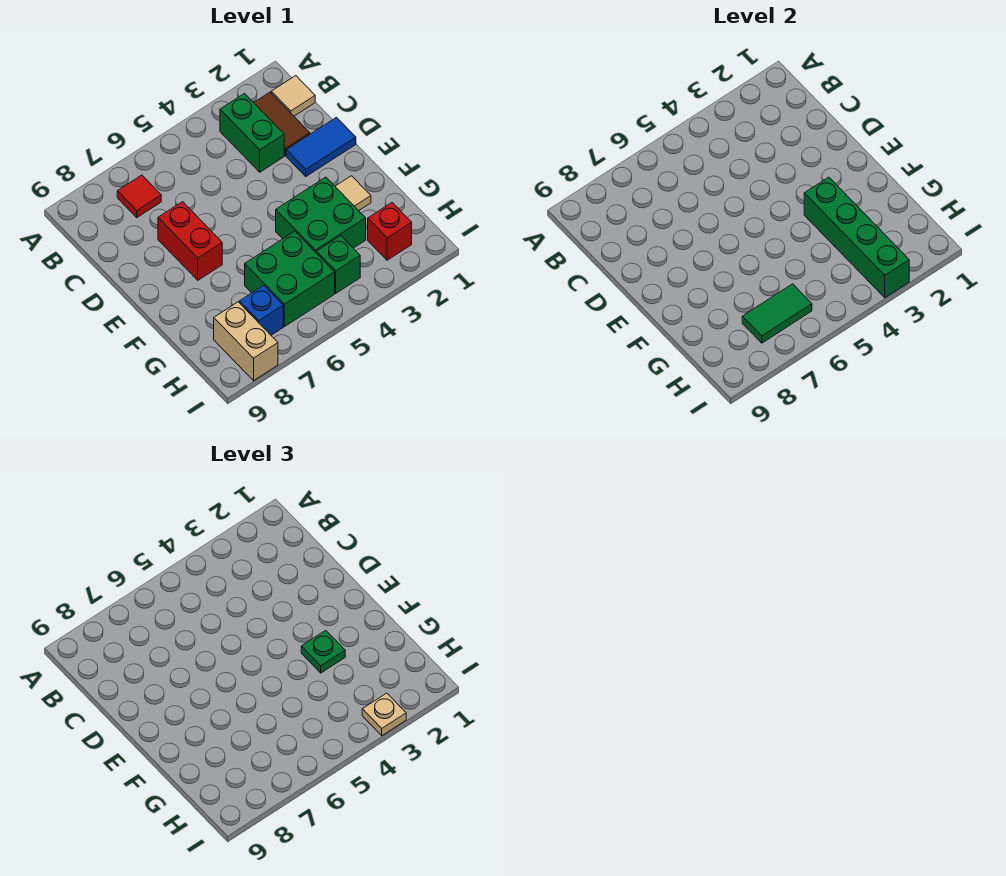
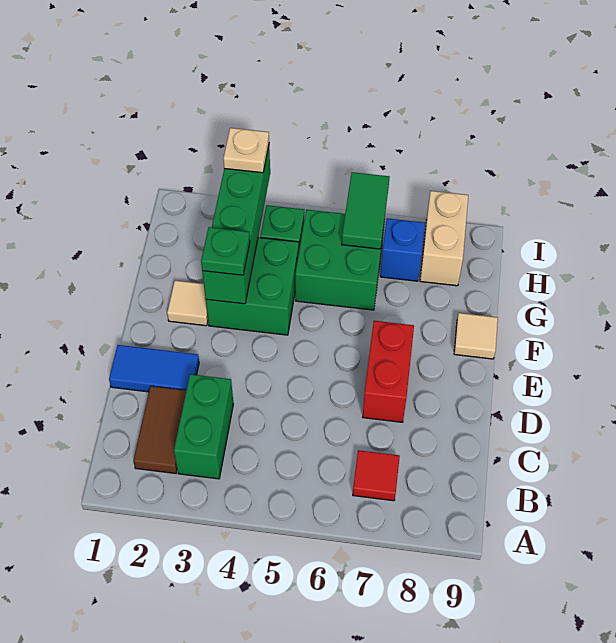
tan 1x1 tile [271,76,315,116] -> tan 1x1 tile moved to [454,313,498,359]
red 1x1 brick [368,203,412,260] -> none
green 1x2 tile [742,284,812,343] -> green 1x2 tile turned to [342,172,389,249]

